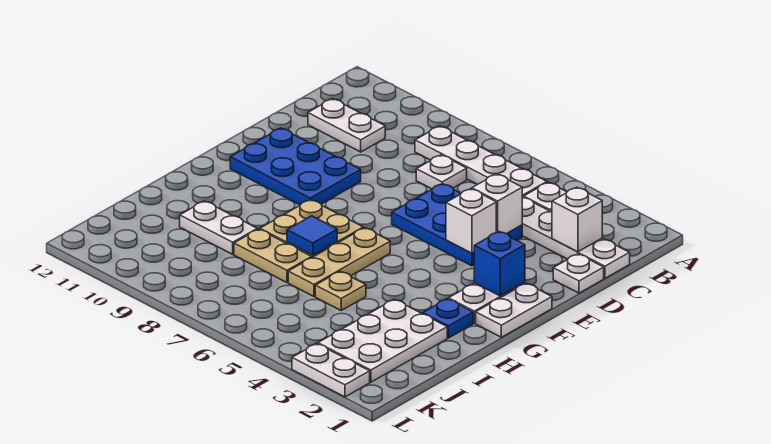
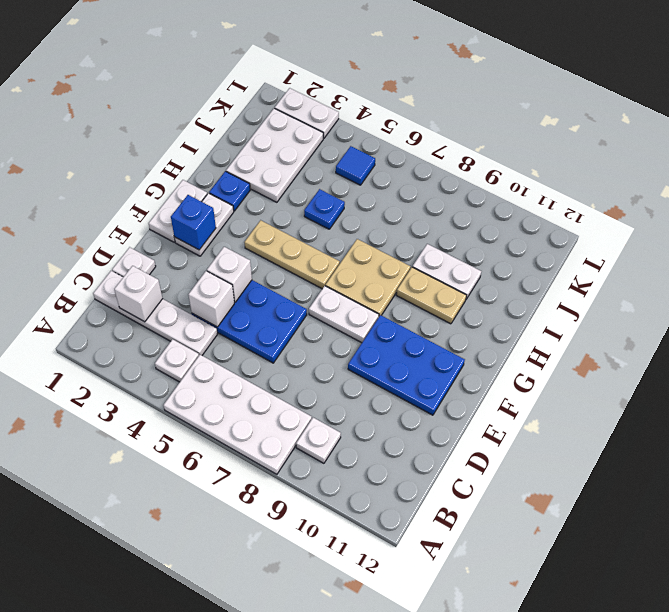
white 1x4 plate [415,126,547,197] -> white 2x4 plate [163,355,312,474]
white 1x1 plate [416,155,467,189] -> white 1x1 plate moved to [296,418,341,463]
white 1x2 plate [308,99,385,152] -> white 1x2 plate moved to [309,286,379,343]
tan 1x3 plate [288,228,390,297] -> tan 1x3 plate turned to [244,220,340,289]
blue 1x1 tile [287,216,337,255] -> blue 1x1 tile moved to [336,146,375,185]
tan 1x1 plate [315,271,366,310] -> blue 1x1 plate [304,189,345,229]
tan 1x2 plate [234,229,312,282] -> tan 1x2 plate moved to [396,267,467,324]

